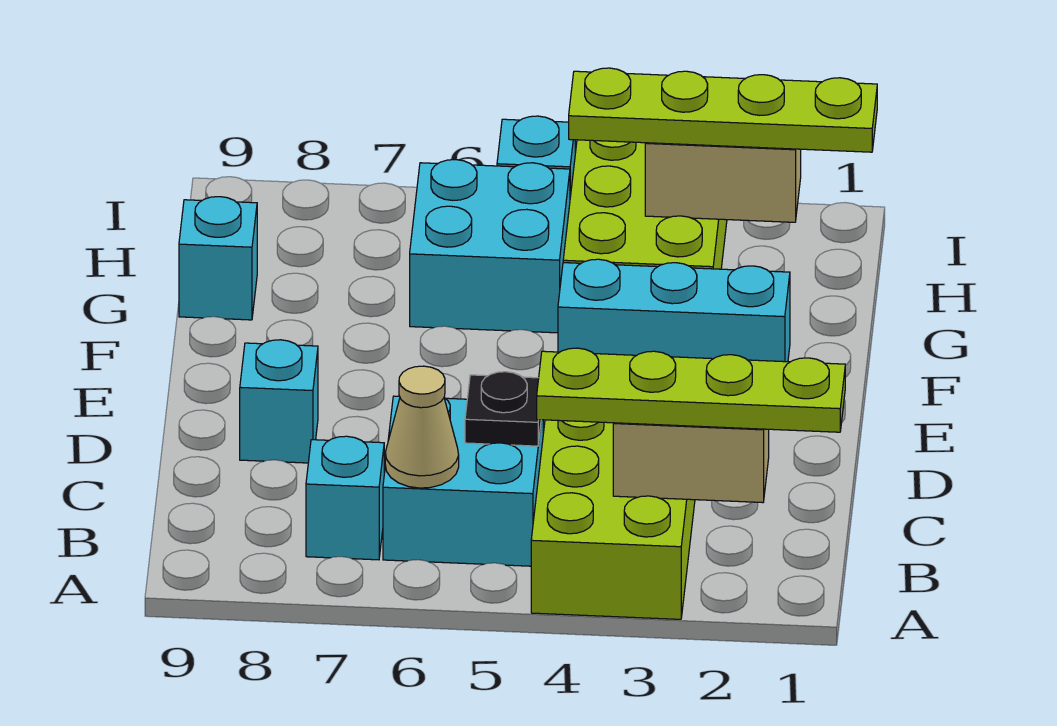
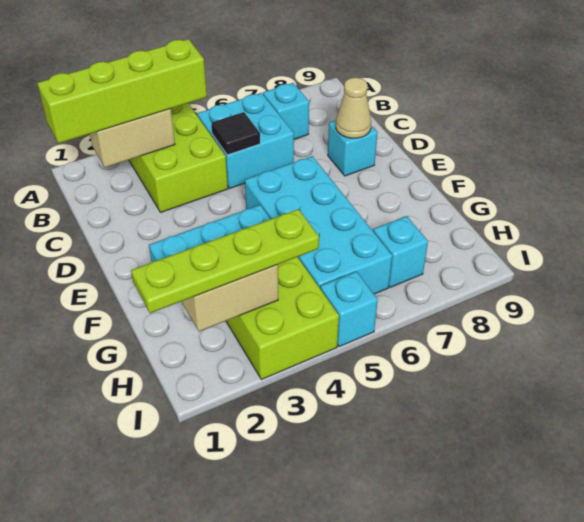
lime 1x4 plate [537,348,845,432] -> lime 1x4 brick [37,39,207,143]
tan 1x1 cone [385,366,459,488] -> tan 1x1 cone moved to [336,78,371,138]
black 1x1 plate [465,372,541,446] -> black 1x1 tile [211,112,260,155]
cyan 2x2 brick [410,160,570,333] -> cyan 2x4 brick [245,156,392,294]
cyan 1x1 brick [179,197,257,320] -> cyan 1x1 brick moved to [373,216,428,287]

